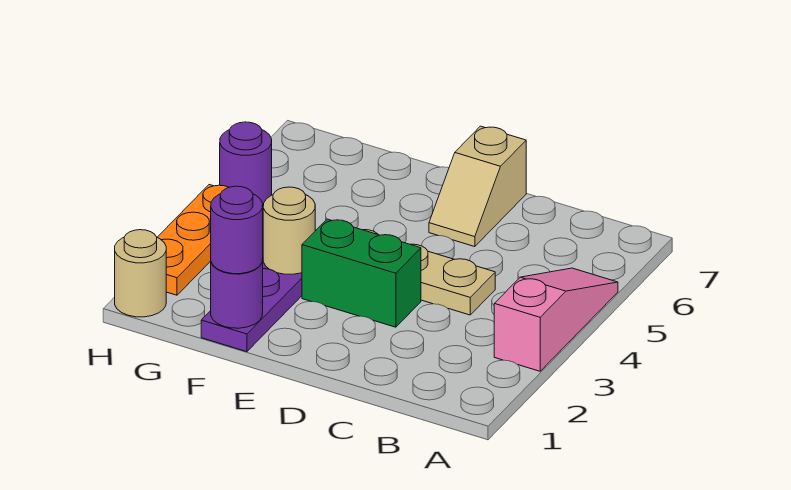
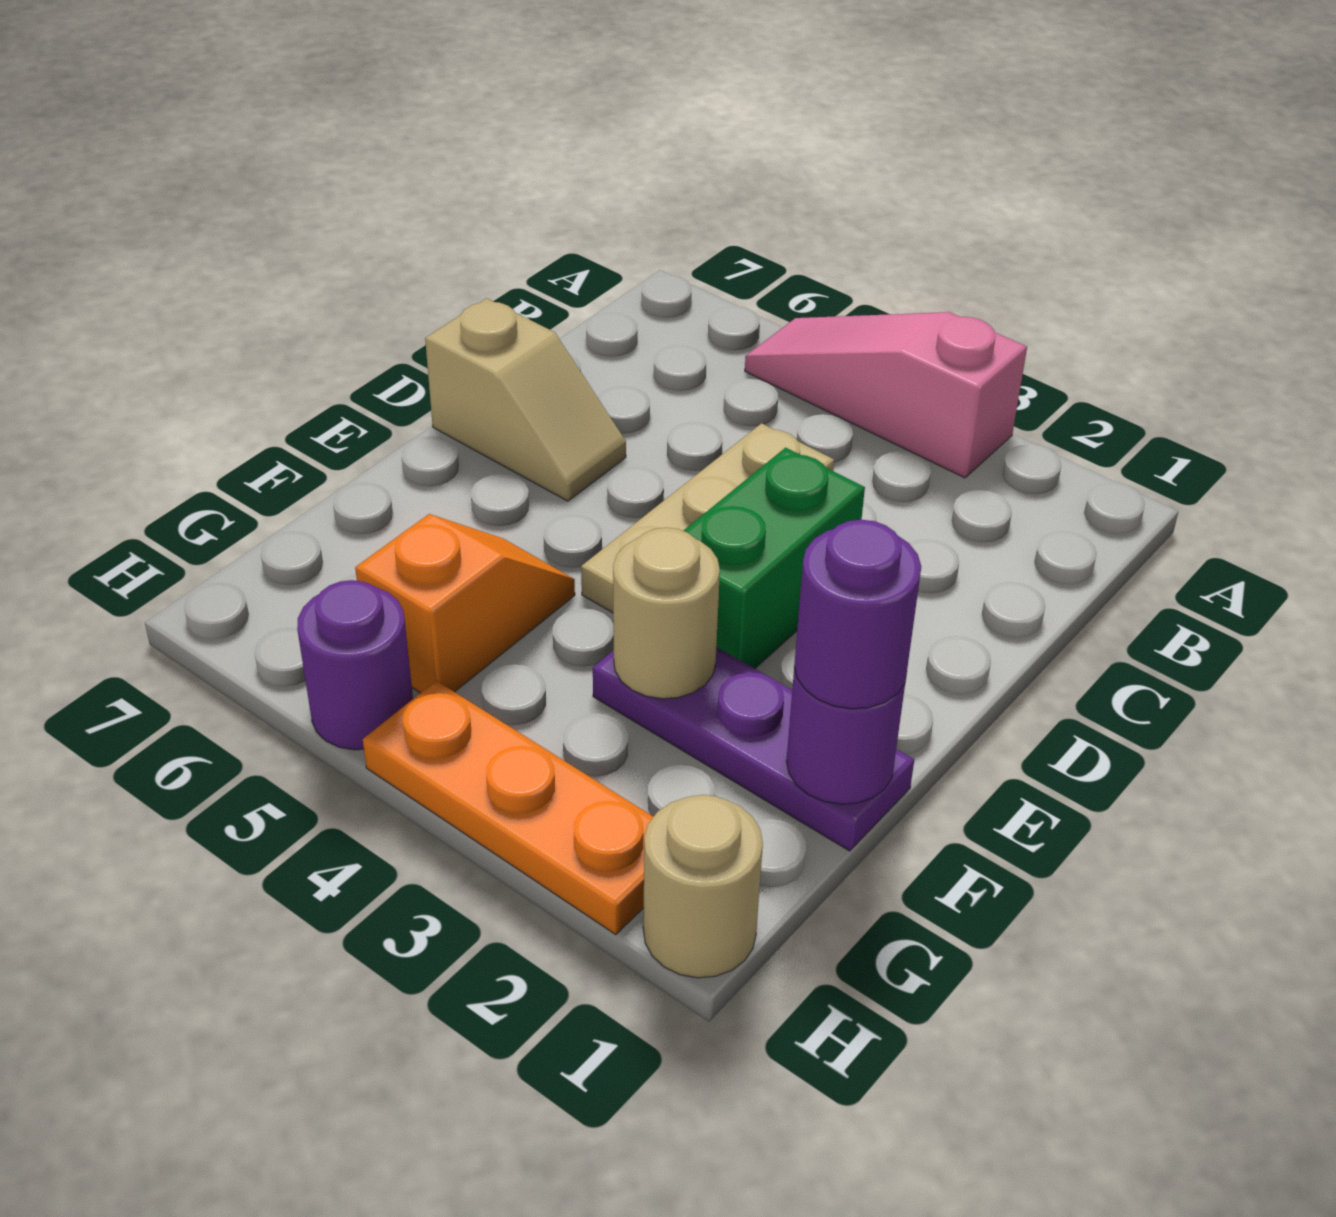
none -> orange 1x2 slope [355,514,575,693]

